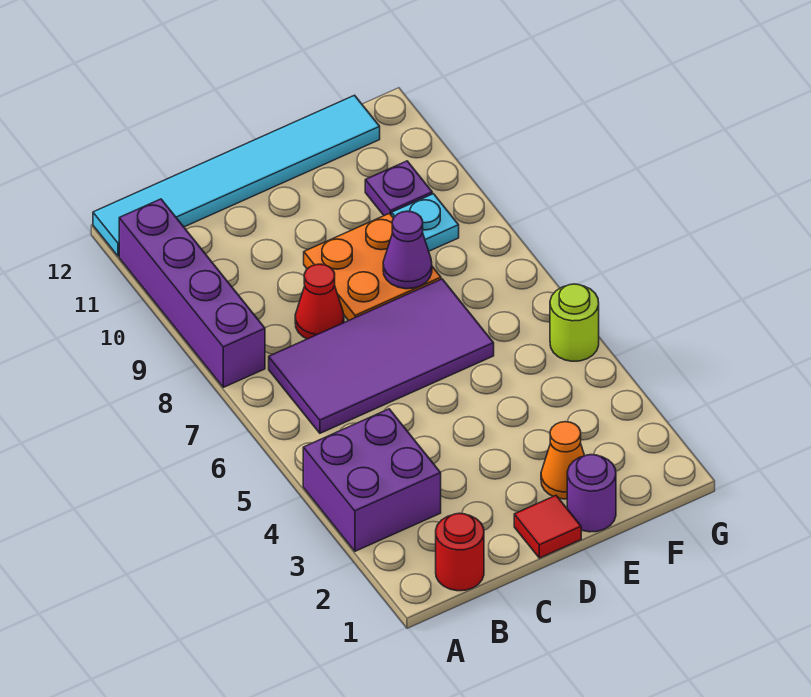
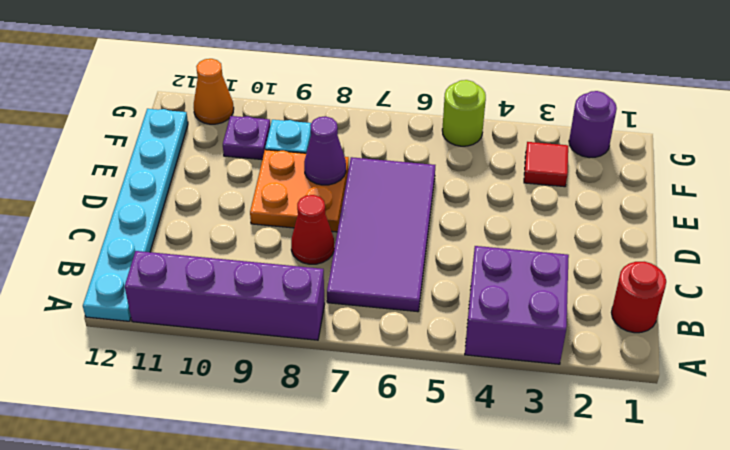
cyan 1x6 tile [93,95,380,256] -> cyan 1x6 plate [83,109,188,321]
red 1x1 tile [514,495,581,558] -> red 1x1 tile moved to [524,142,568,187]
purple 1x1 round brick [567,455,616,532] -> purple 1x1 round brick moved to [569,91,617,158]
orange 1x1 cone [541,422,585,499] -> orange 1x1 cone moved to [194,59,234,124]

